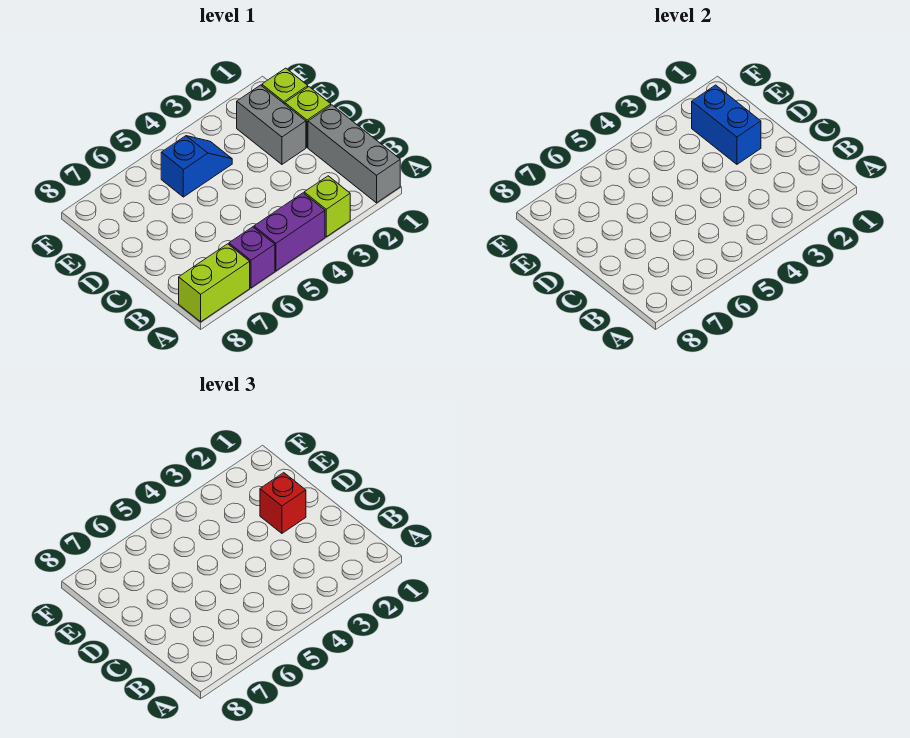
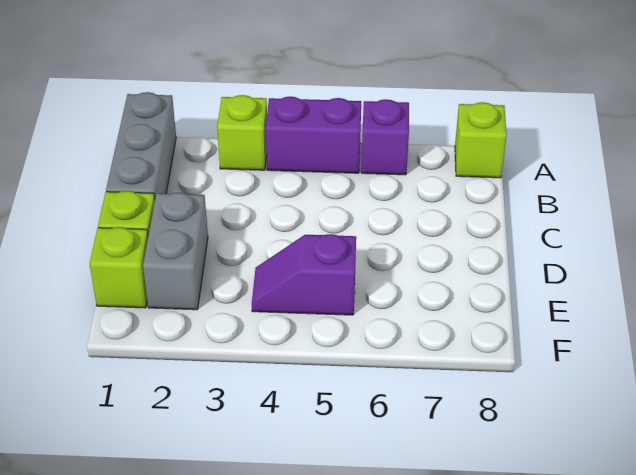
lime 1x2 brick [179,244,250,322] -> lime 1x1 brick [455,102,507,178]
blue 1x2 brick [692,85,761,164] -> none
red 1x1 brick [260,473,306,533] -> none
blue 1x2 slope [161,136,232,197] -> purple 1x2 slope [252,234,356,315]

